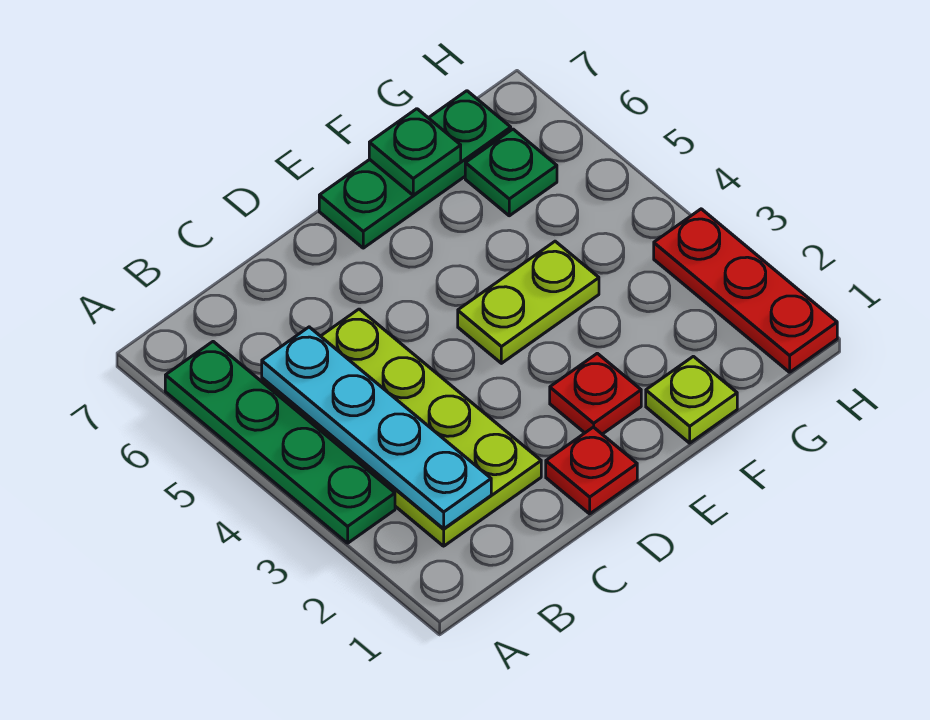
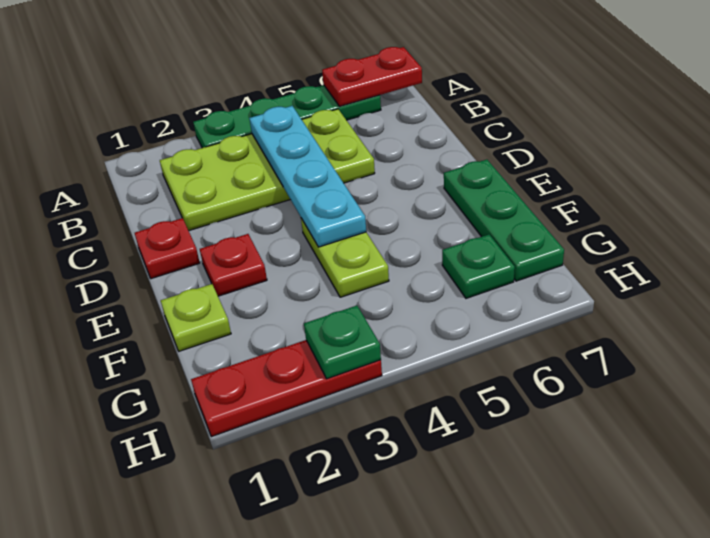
none -> red 1x2 plate [322,47,422,106]
cyan 1x4 plate [262,327,491,529] -> cyan 1x4 plate turned to [249,106,366,247]
green 1x1 plate [369,109,461,195] -> green 1x1 plate moved to [304,306,381,379]

